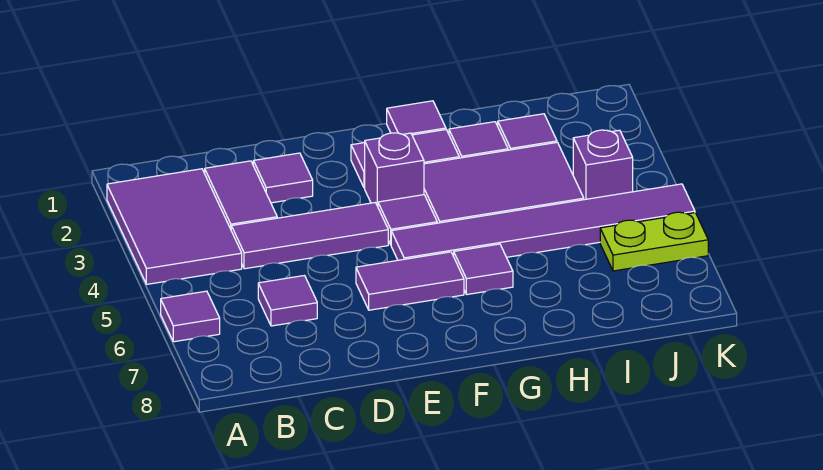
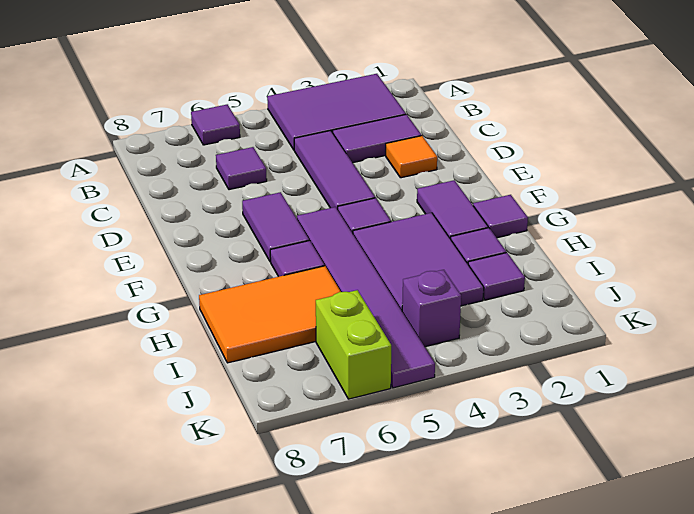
purple 1x1 tile [253,153,313,203] -> orange 1x1 tile [386,136,437,178]
purple 1x1 brick [364,133,424,206] -> none
none -> orange 2x3 tile [199,266,341,363]
lime 1x2 plate [600,212,708,271] -> lime 1x2 brick [316,290,391,399]

